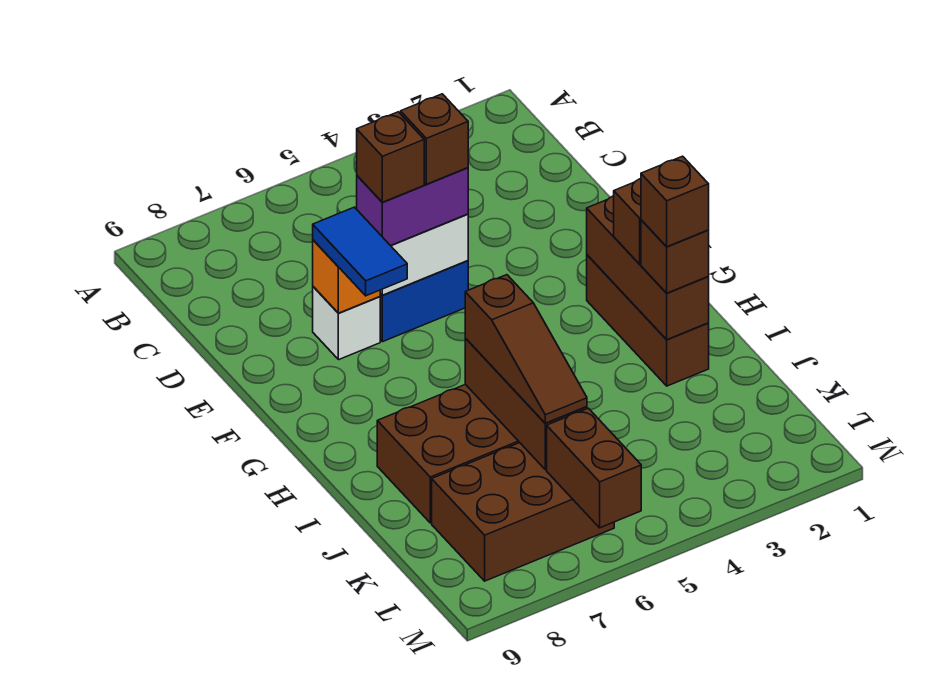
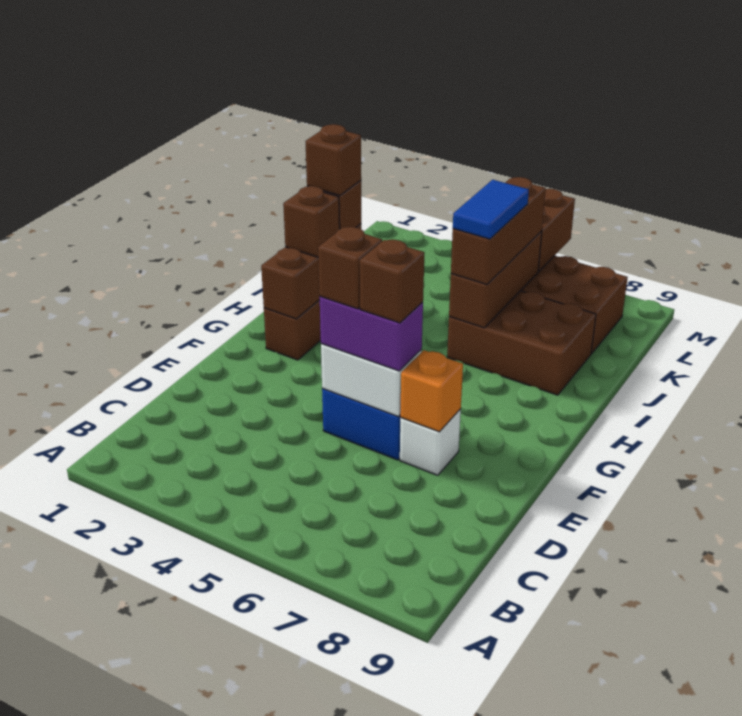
blue 1x2 tile [313,207,407,296] -> blue 1x2 tile moved to [453,180,529,239]
brown 1x3 slope [465,275,587,423] -> brown 1x3 brick [451,177,546,284]

